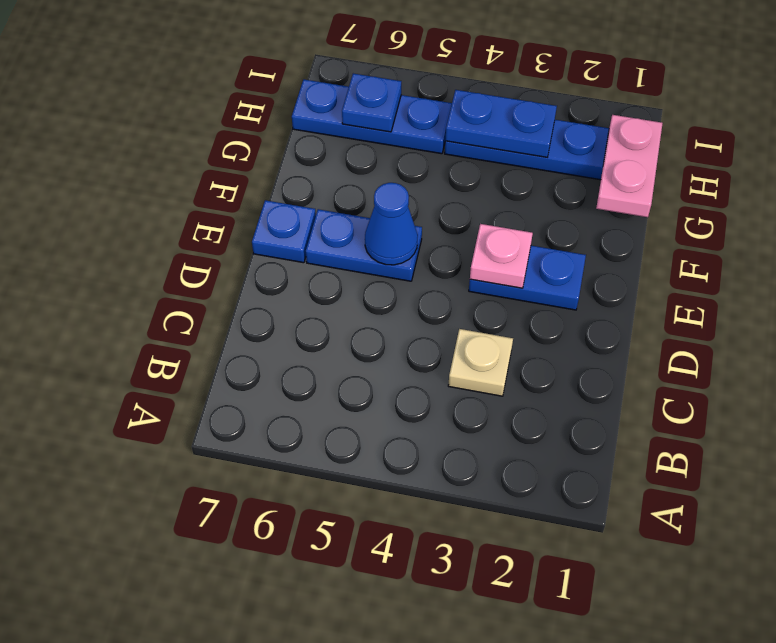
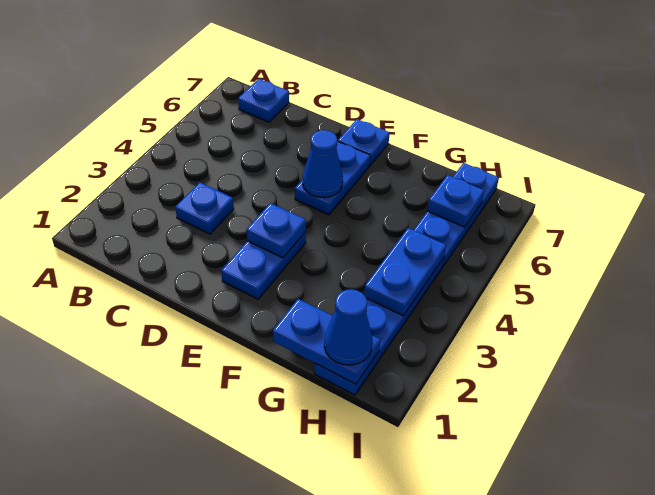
none -> blue 1x1 plate [238,79,289,122]
tan 1x1 plate [448,329,513,396] -> blue 1x1 plate [175,183,234,234]
pink 1x1 plate [470,224,533,288] -> blue 1x1 plate [247,203,306,258]
pink 1x2 plate [596,115,663,217] -> blue 1x2 plate [273,299,380,384]
none -> blue 1x1 cone [324,289,372,365]

